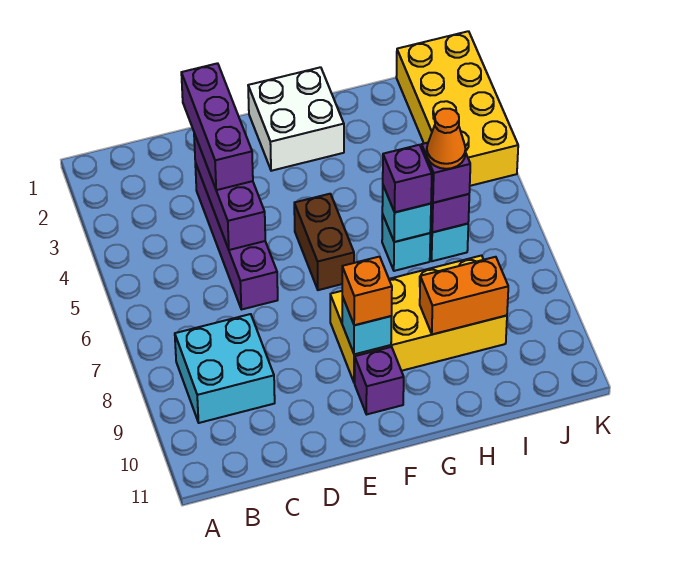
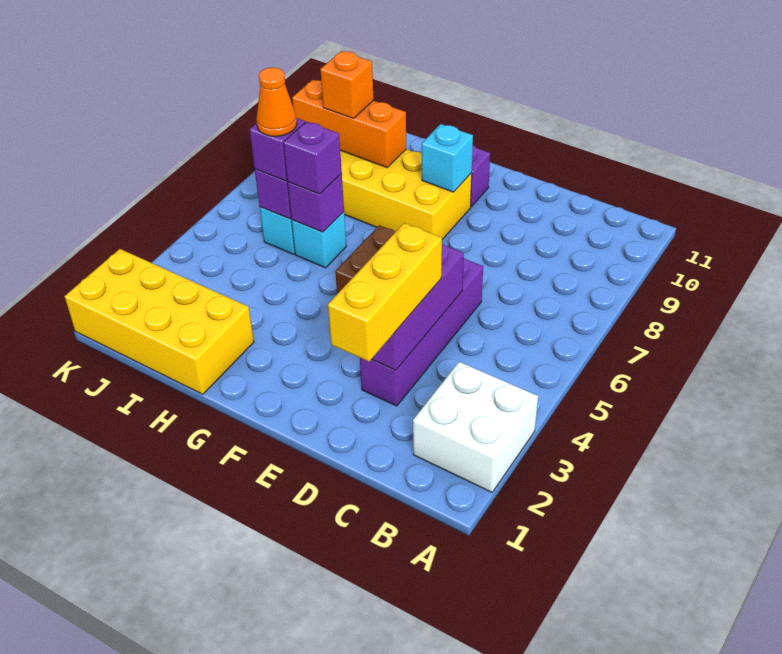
cyan 2x2 brick [175,314,275,423] -> none
purple 1x3 brick [181,63,253,190] -> yellow 1x3 brick [328,223,442,362]
white 2x2 brick [248,67,344,171] -> white 2x2 brick moved to [413,362,538,492]
orange 1x1 brick [342,257,392,325] -> orange 1x1 brick moved to [320,51,374,118]
cyan 1x1 brick [382,186,431,242] -> purple 1x1 brick [288,174,344,232]
orange 1x2 brick [420,257,508,334] -> orange 1x3 brick [292,80,406,167]
yellow 2x4 brick [396,31,518,186] -> yellow 2x4 brick turned to [65,249,254,394]

